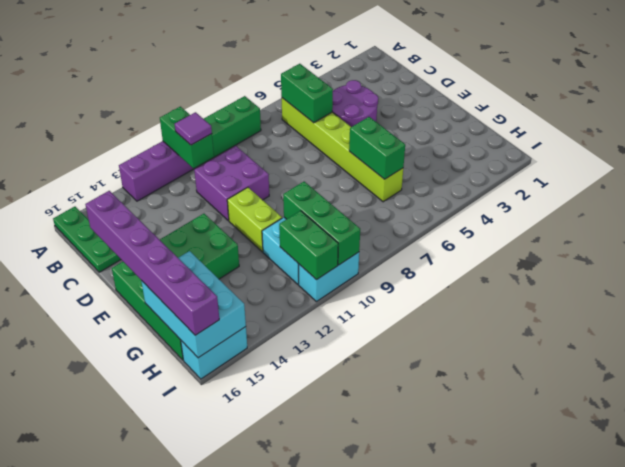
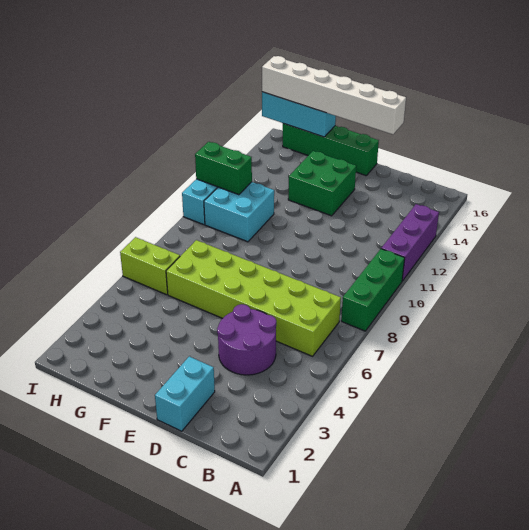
green 1x2 brick [160,107,214,168] -> none
green 1x3 plate [53,207,121,272] -> none
lime 1x6 brick [282,98,403,202] -> lime 2x6 brick [166,240,341,356]
green 1x2 brick [281,64,333,123] -> none
purple 1x1 tile [175,112,212,145] -> none
purple 2x2 brick [194,146,269,221] -> none
purple 1x6 brick [85,191,219,335] -> white 1x6 brick [262,56,406,134]
lime 1x2 brick [227,187,282,252] -> lime 1x2 brick moved to [120,237,180,295]
green 1x2 brick [349,117,405,179] -> none
green 1x3 brick [283,182,360,265] -> none
cyan 2x3 brick [141,251,246,358] -> cyan 1x3 brick [262,92,336,137]
cyan 1x2 brick [181,327,247,379] -> cyan 1x2 brick moved to [155,356,215,431]

